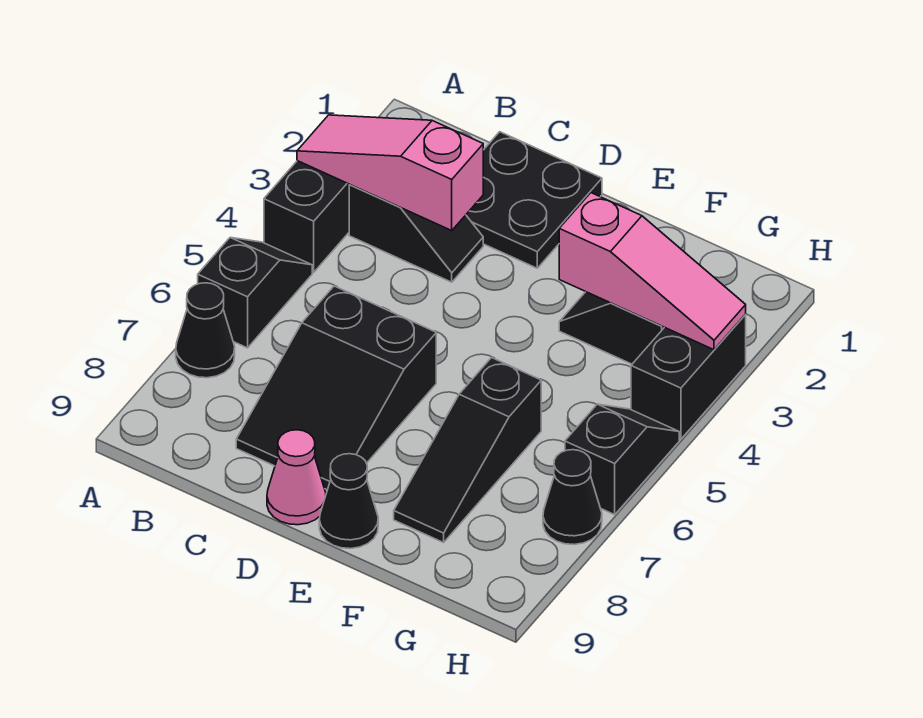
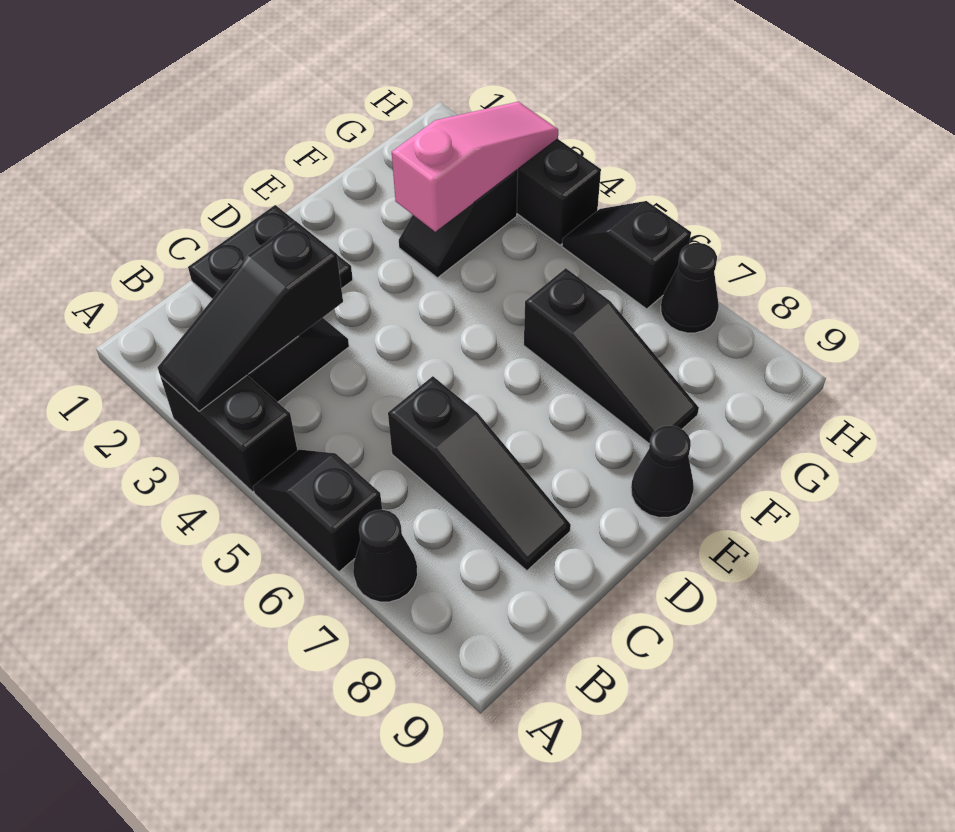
pink 1x3 slope [297,115,483,230] -> black 1x3 slope [158,221,343,411]
black 2x3 slope [236,286,436,490] -> black 1x3 slope [388,376,571,571]
pink 1x1 cone [267,430,326,525] -> none

